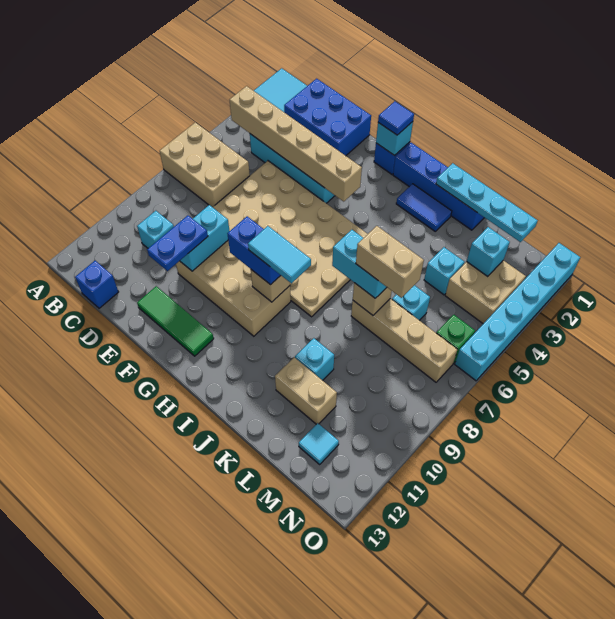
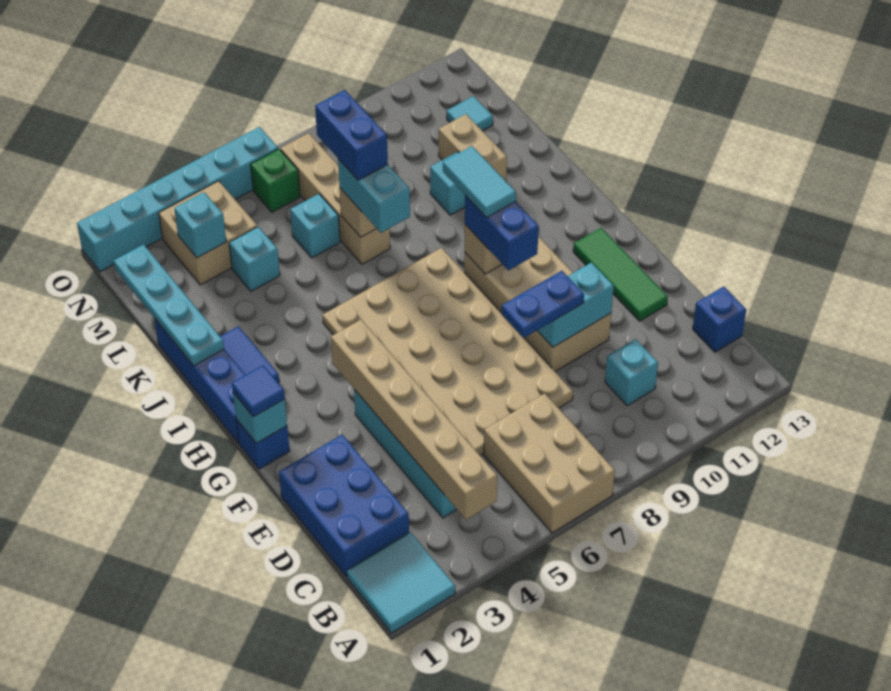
blue 1x2 plate [147,216,208,271] -> blue 1x2 plate moved to [502,271,584,338]
tan 1x2 brick [356,226,424,298] -> blue 1x2 brick [315,90,388,180]

